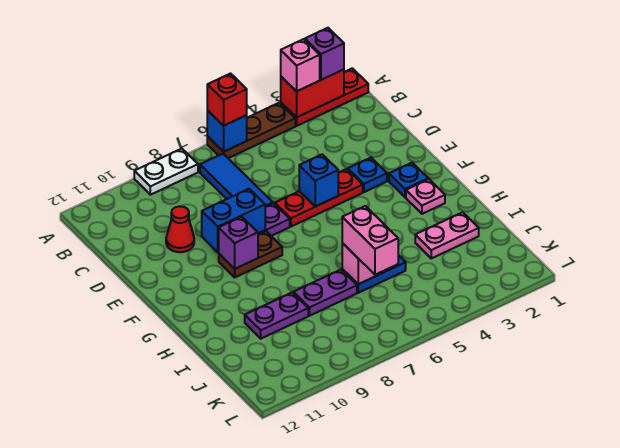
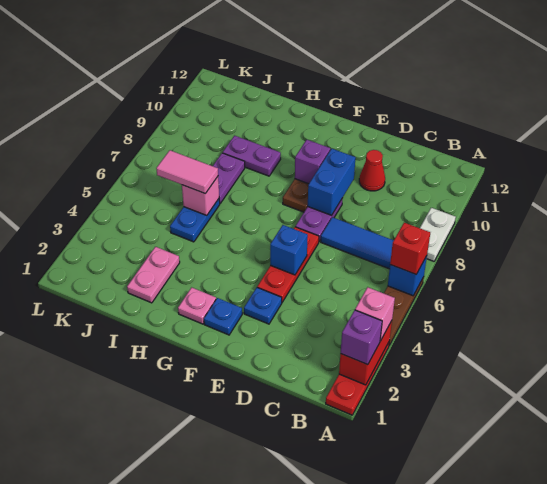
pink 1x2 brick [342,206,398,275] -> pink 1x2 tile [156,150,218,194]
purple 1x2 plate [245,292,308,339] -> purple 1x2 plate turned to [223,136,281,176]

